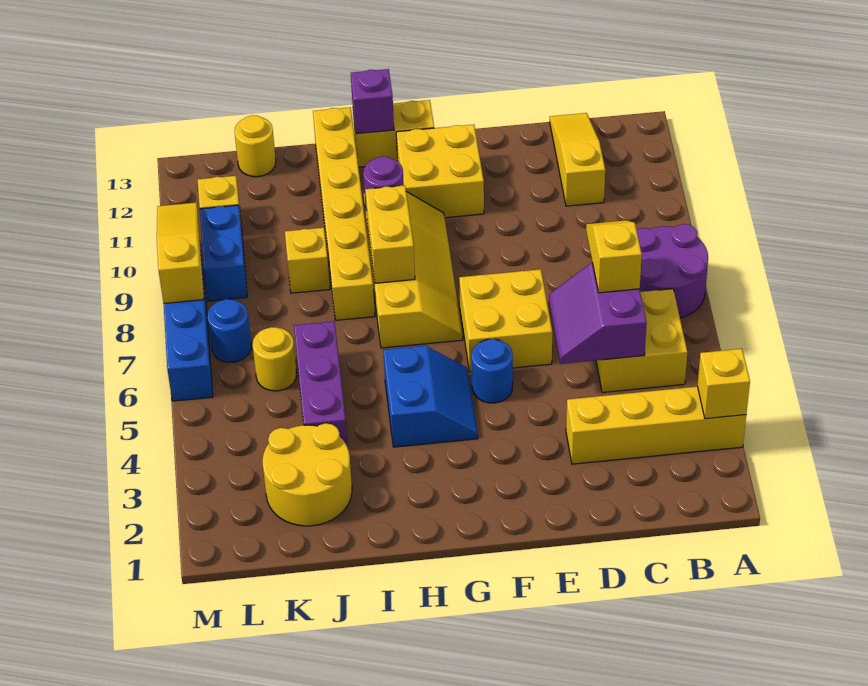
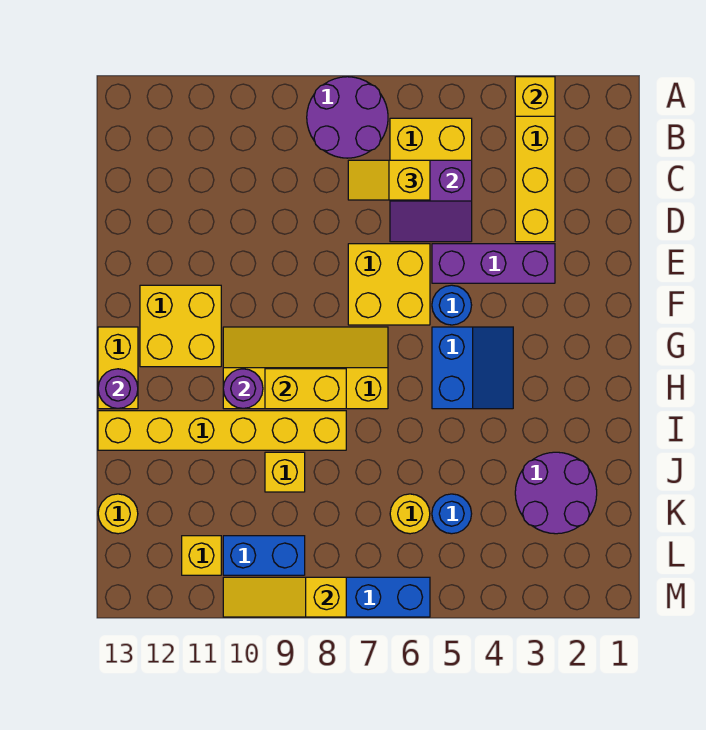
yellow 1x3 slope [550,113,605,206] -> none
blue 2x2 slope [383,346,478,447] -> blue 2x2 slope turned to [432,327,513,409]
purple 1x1 brick [351,69,394,134] -> purple 1x1 round brick [98,369,138,408]
yellow 2x2 round brick [263,423,352,526] -> purple 2x2 round brick [515,452,597,534]
purple 1x3 brick [294,321,348,447] -> purple 1x3 brick moved to [432,244,555,283]
blue 1x1 round brick [207,299,251,362] -> blue 1x1 round brick moved to [432,494,472,534]

